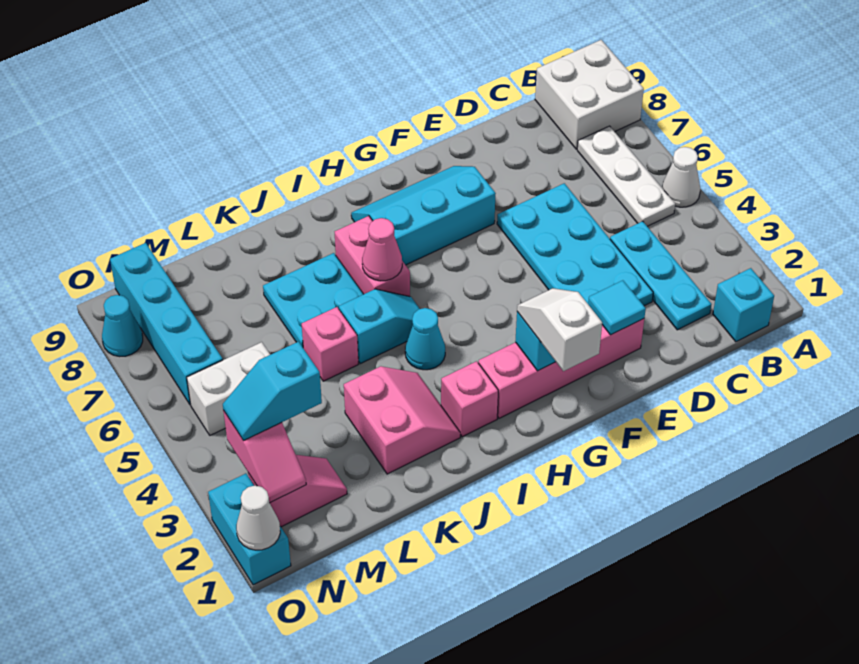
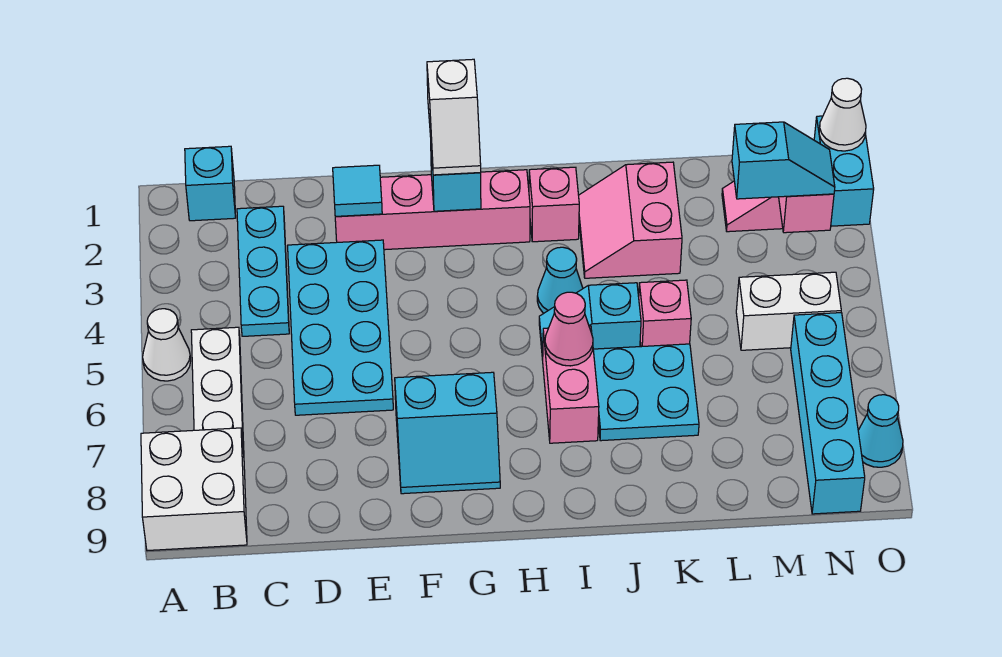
cyan 2x3 slope [351,166,496,265] -> cyan 2x2 slope [395,372,500,494]

